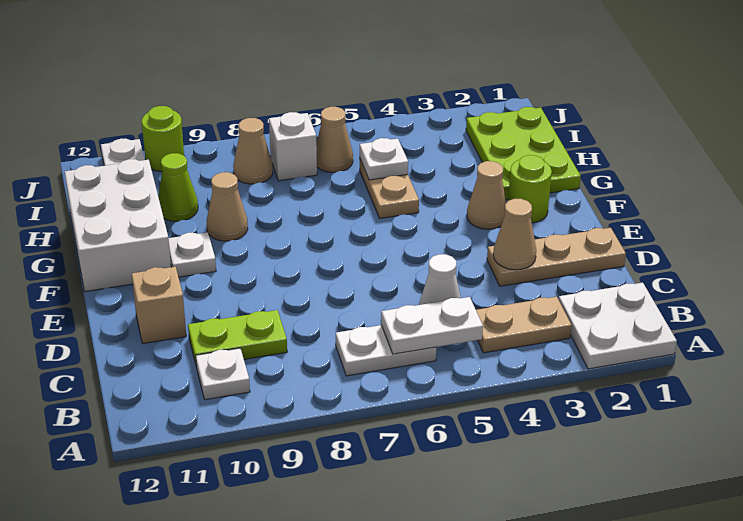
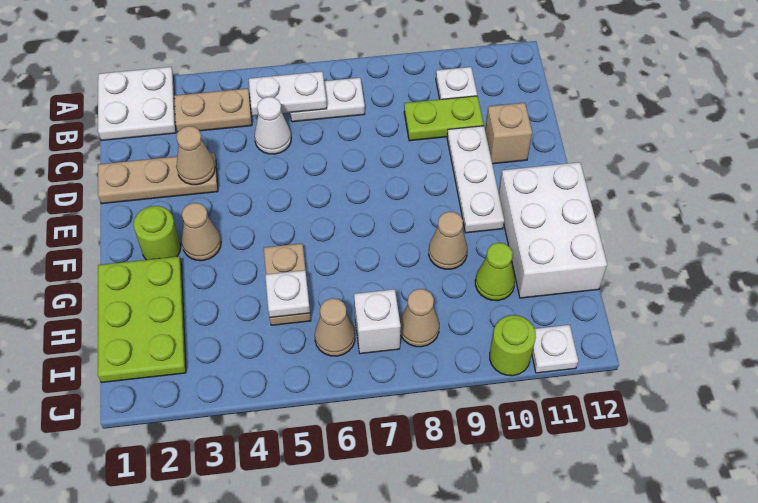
white 1x1 plate [168,232,216,277] -> white 1x3 plate [447,126,504,233]

